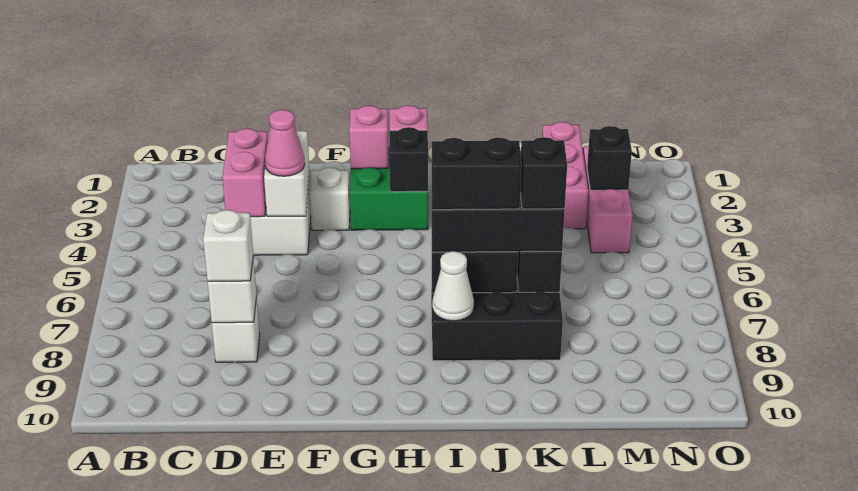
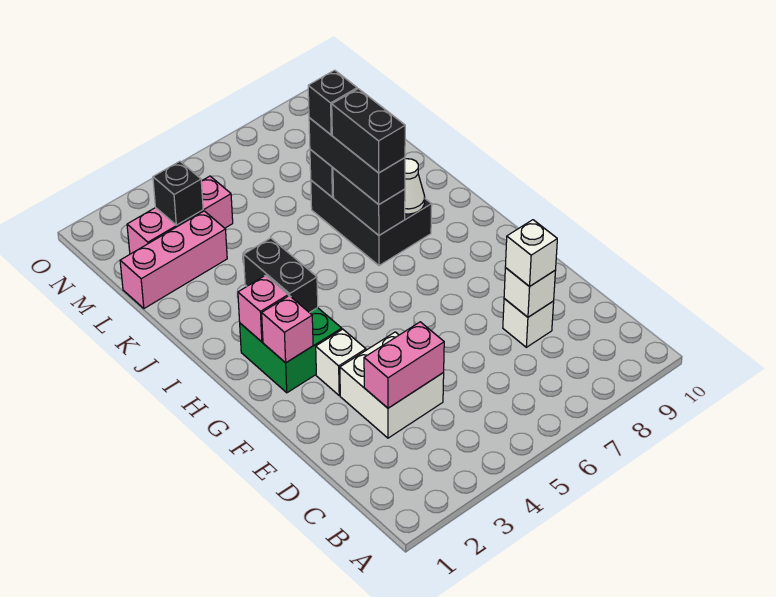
white 1x2 brick [264,131,309,216] -> none
pink 1x1 cone [265,110,305,176] -> none
black 1x1 brick [389,127,428,192] -> black 1x2 brick [244,238,318,313]

